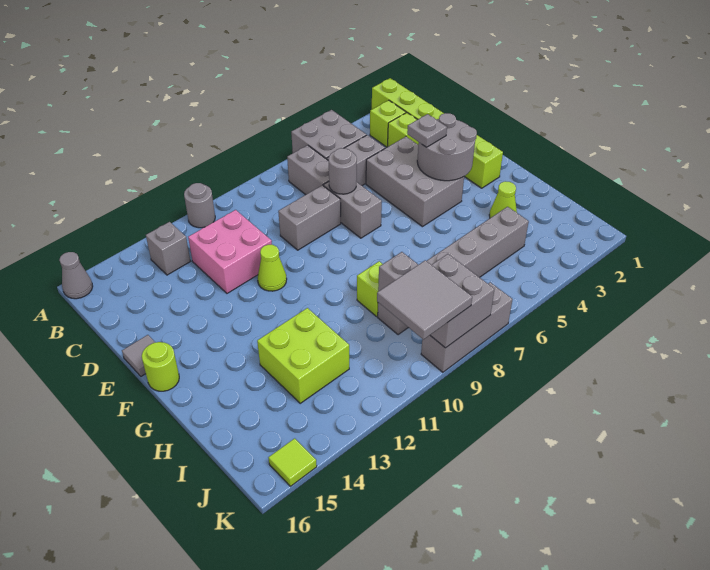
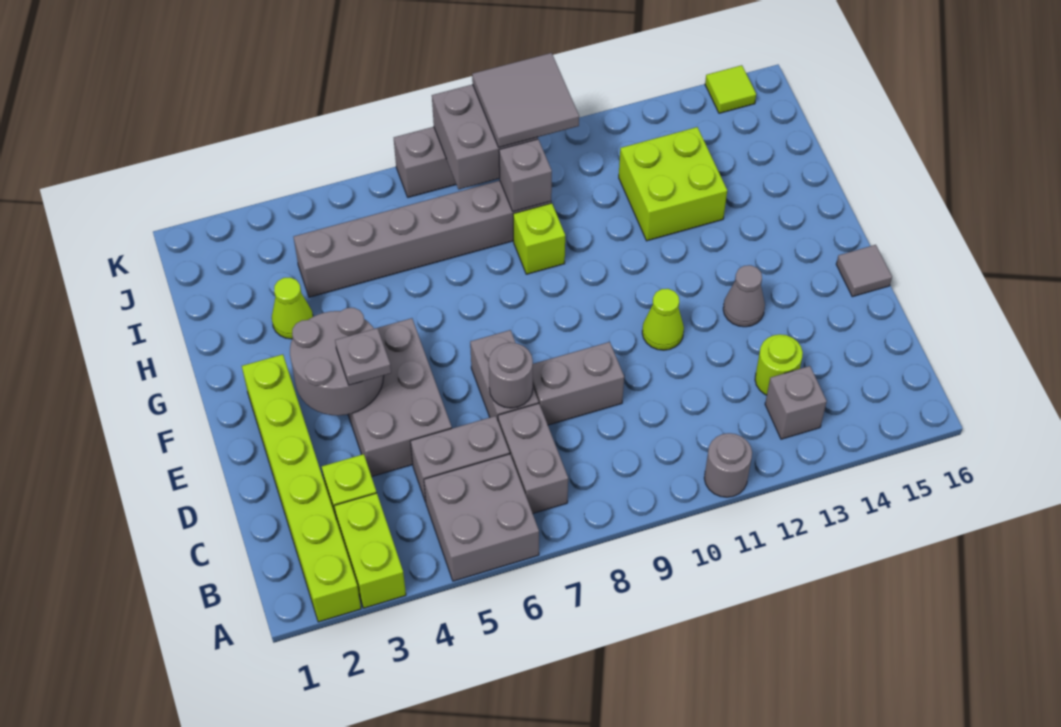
grey 1x1 cone [59,252,93,299] -> grey 1x1 cone moved to [723,265,765,327]
lime 1x1 brick [370,100,406,147] -> lime 1x2 brick [334,493,406,608]
pink 2x2 brick [188,210,272,293] -> none
lime 1x1 round brick [142,342,179,391] -> lime 1x1 round brick moved to [755,334,803,395]

